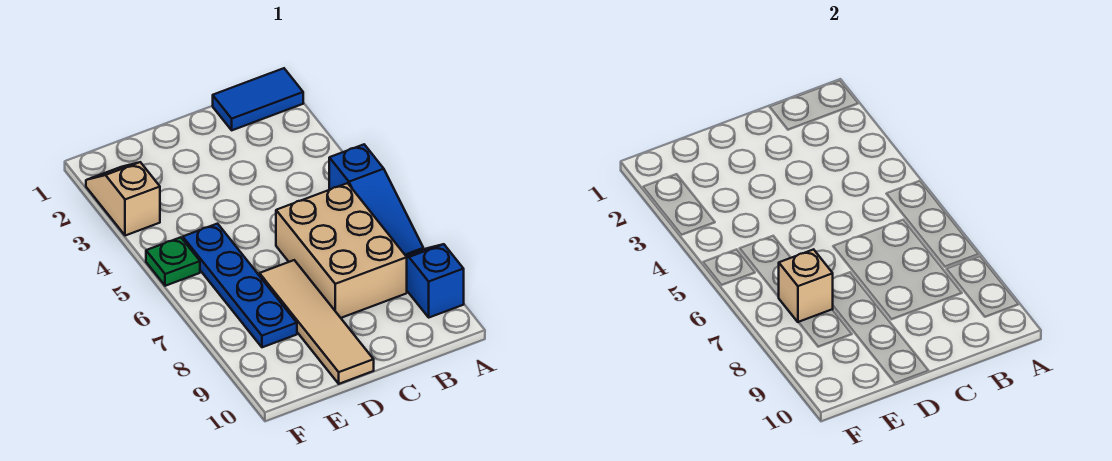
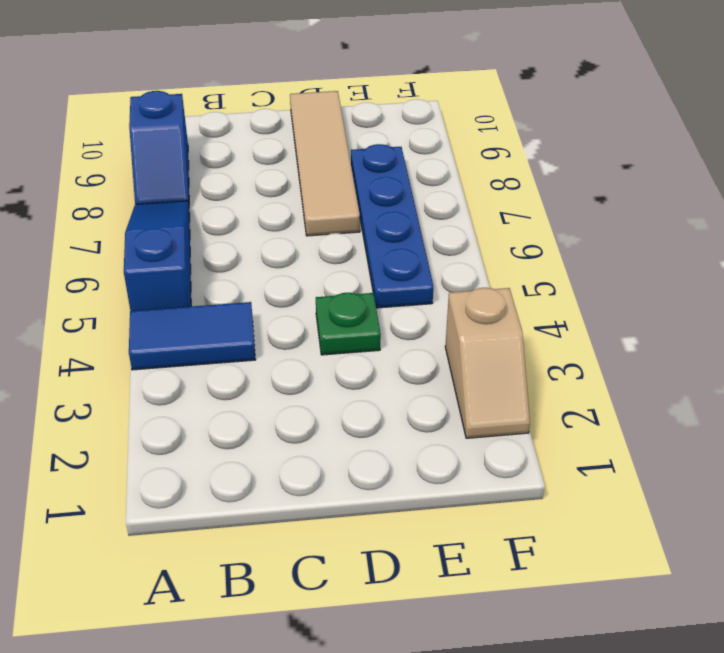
blue 1x2 tile [213,68,303,130] -> blue 1x2 tile moved to [129,302,256,370]
tan 2x3 brick [276,183,407,318] -> none
tan 1x1 brick [779,249,833,322] -> none
green 1x1 plate [146,237,200,286] -> green 1x1 plate moved to [316,293,381,355]

